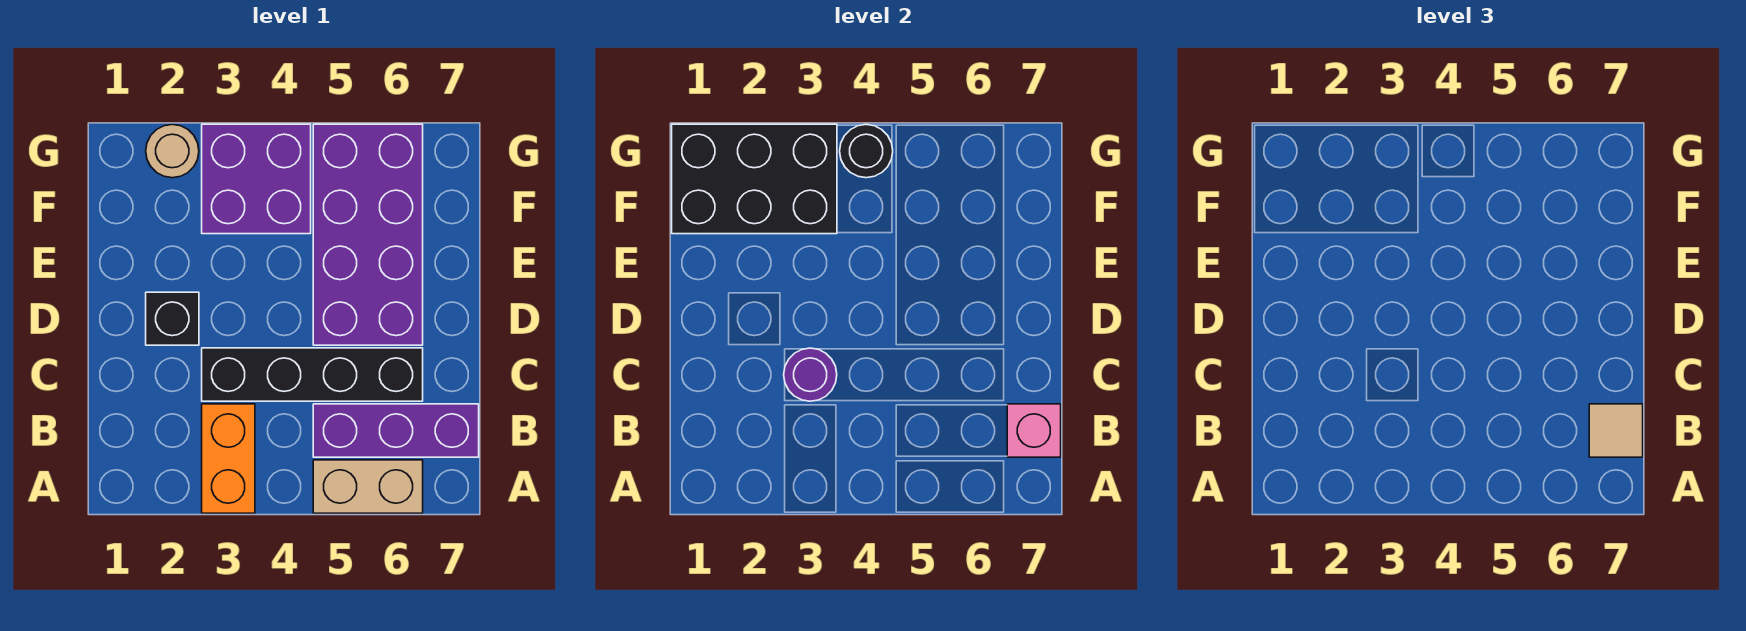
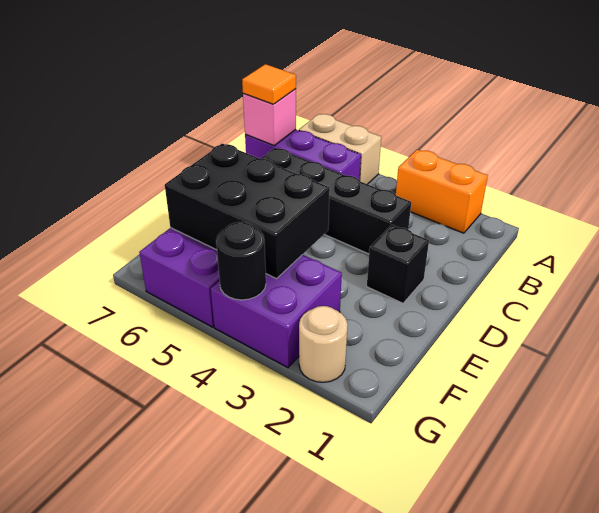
orange 1x2 brick [202,404,255,513] -> orange 1x2 brick turned to [395,150,488,233]
tan 1x1 tile [1589,404,1643,457] -> orange 1x1 tile [242,64,296,104]
purple 1x1 round brick [784,348,837,401] -> none
black 2x3 brick [672,124,837,234] -> black 2x3 brick moved to [165,143,330,279]

